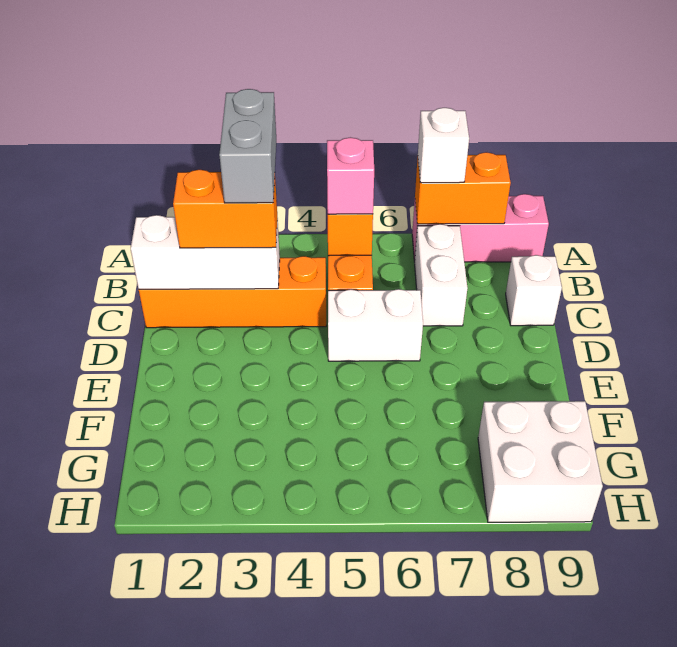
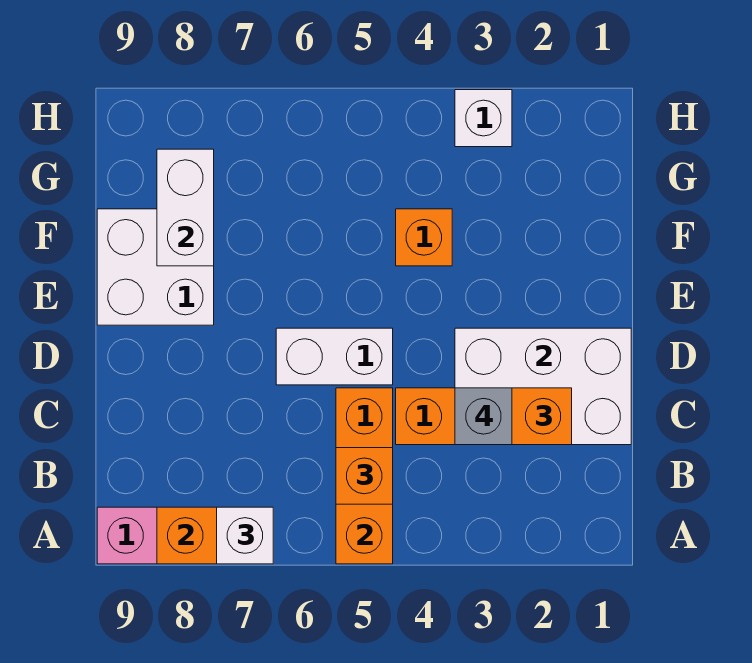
grey 1x2 brick [219,89,276,203] -> grey 1x1 brick [455,388,512,445]
pink 1x1 brick [327,137,374,214] -> orange 1x1 brick [336,448,393,504]
white 1x2 brick [414,224,468,326] -> white 1x2 brick moved to [157,149,214,266]
white 1x3 brick [131,215,280,289] -> white 2x3 brick [455,328,631,445]
white 1x1 brick [506,255,562,326] -> white 1x1 brick moved to [455,90,512,147]
none -> orange 1x1 brick [396,209,452,266]
white 2x2 brick [478,401,603,522] -> white 2x2 brick moved to [97,209,214,325]

